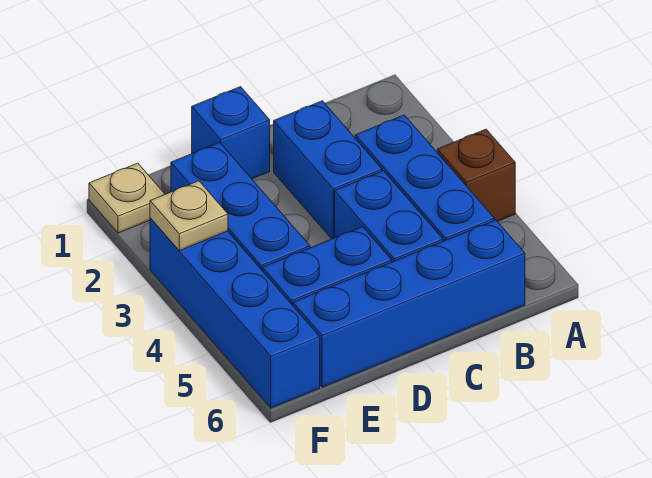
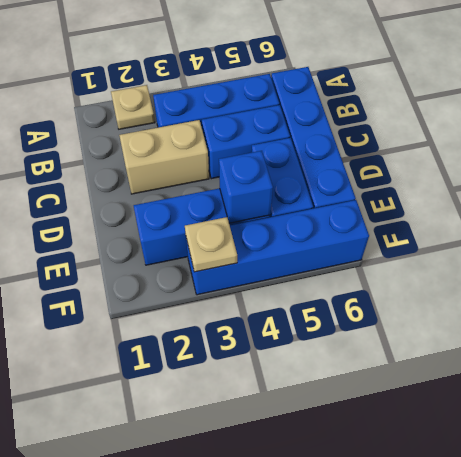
brown 1x1 brick [437,129,515,222] -> none
blue 1x2 brick [274,101,382,239] -> tan 1x2 brick [119,120,209,194]
blue 1x1 brick [192,87,270,179] -> blue 1x1 brick moved to [219,151,273,223]
tan 1x1 plate [89,163,165,233] -> tan 1x1 plate moved to [111,85,155,129]

